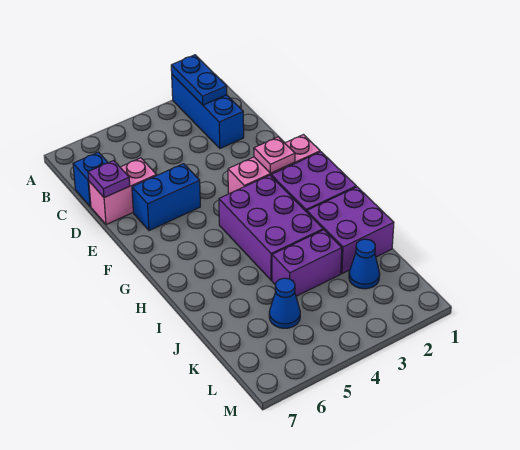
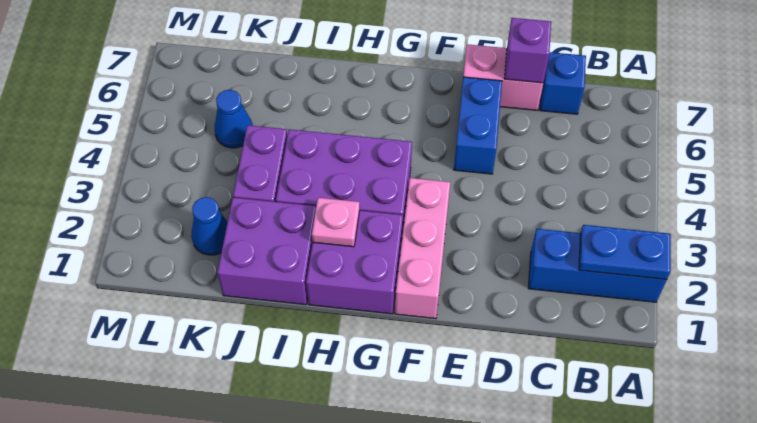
pink 1x2 brick [89,158,157,225] -> pink 1x2 brick turned to [463,44,543,111]
purple 1x1 plate [88,160,130,198] -> purple 1x1 brick [504,18,551,83]
pink 1x1 plate [254,137,295,173] -> pink 1x1 plate moved to [312,198,360,247]

